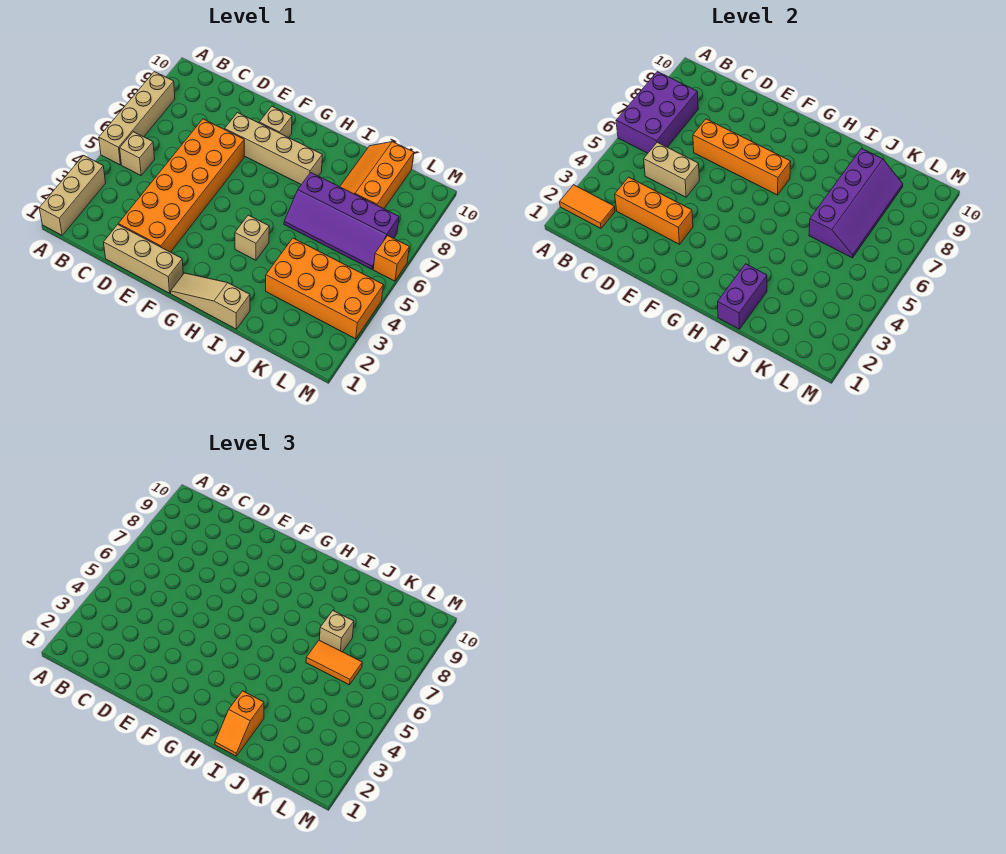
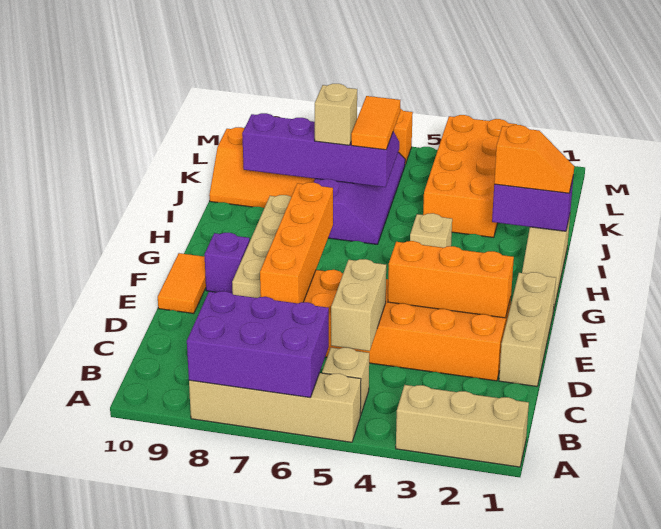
orange 1x2 tile [560,185,615,228] -> orange 1x2 tile moved to [158,253,206,314]
orange 1x3 brick [615,177,693,244] -> orange 1x3 brick turned to [388,241,514,318]
tan 1x1 brick [259,106,292,138] -> purple 1x1 brick [204,233,250,294]

